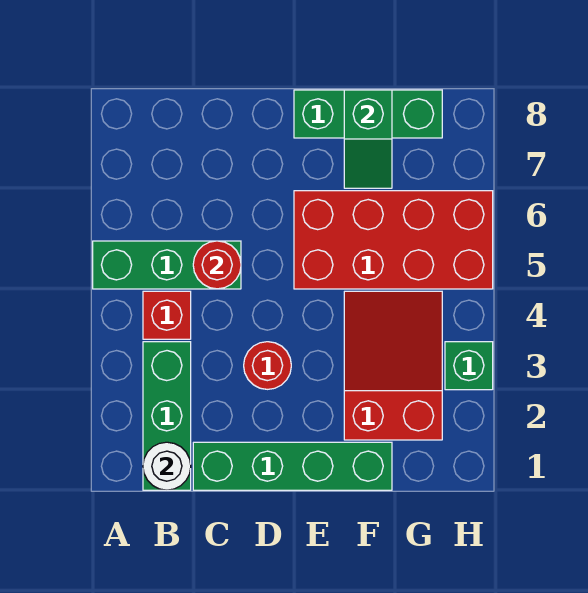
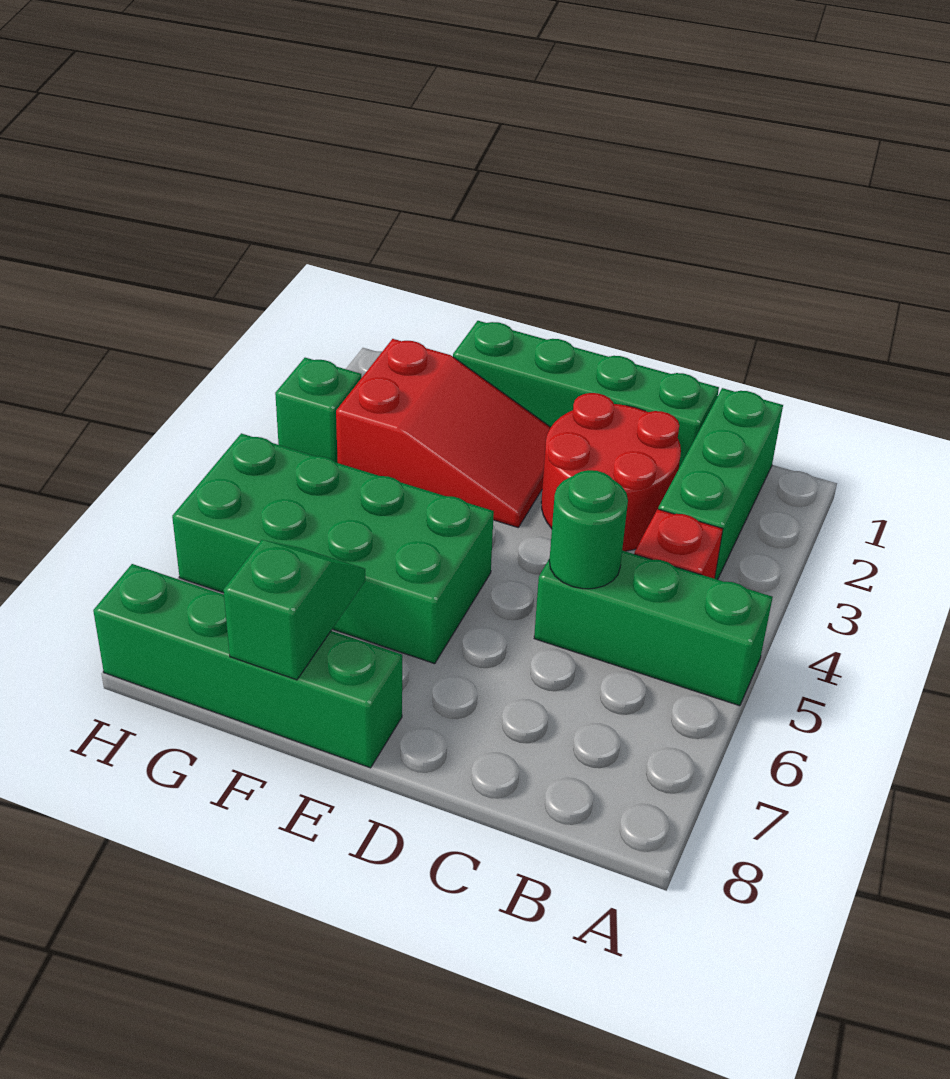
white 1x1 round brick [143,442,191,490] -> none
red 1x1 round brick [193,241,241,289] -> green 1x1 round brick [549,470,628,589]
red 1x1 round brick [244,342,291,389] -> red 2x2 round brick [541,393,681,551]
red 2x4 brick [294,191,493,289] -> green 2x4 brick [172,433,494,664]
green 1x3 brick [294,90,442,138] -> green 1x4 brick [93,564,402,768]
red 2x3 slope [344,291,442,440] -> red 2x3 slope turned to [336,339,551,527]

